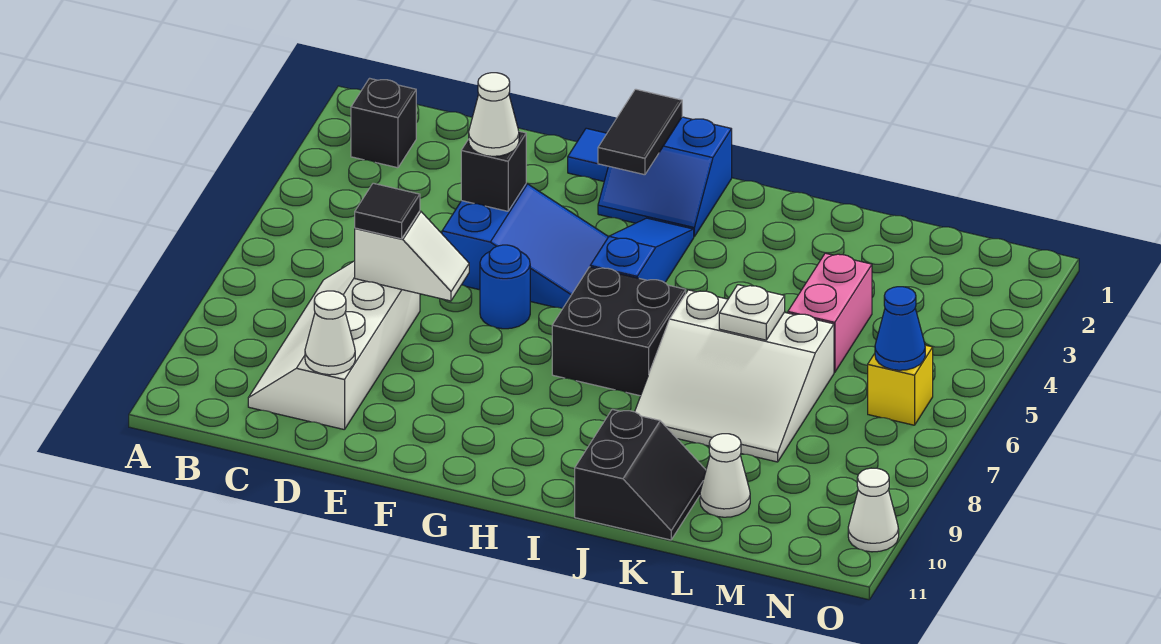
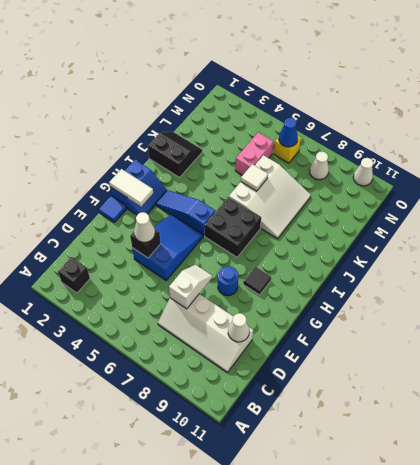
black 1x1 tile [355,183,420,239] -> black 1x1 tile moved to [243,267,271,295]
blue 1x1 round brick [480,245,530,329] -> blue 1x1 round brick moved to [218,266,238,296]
black 1x2 tile [598,89,682,175] -> white 1x2 tile [109,169,153,206]
black 2x2 slope [575,409,706,540] -> black 2x2 slope moved to [148,131,202,177]
white 1x1 plate [719,285,785,340] -> white 1x1 tile [241,164,268,191]
pink 1x2 brick [788,253,872,372] -> pink 1x2 brick turned to [235,132,274,175]
white 1x1 cone [700,434,750,517] -> white 1x1 cone moved to [310,151,329,180]

